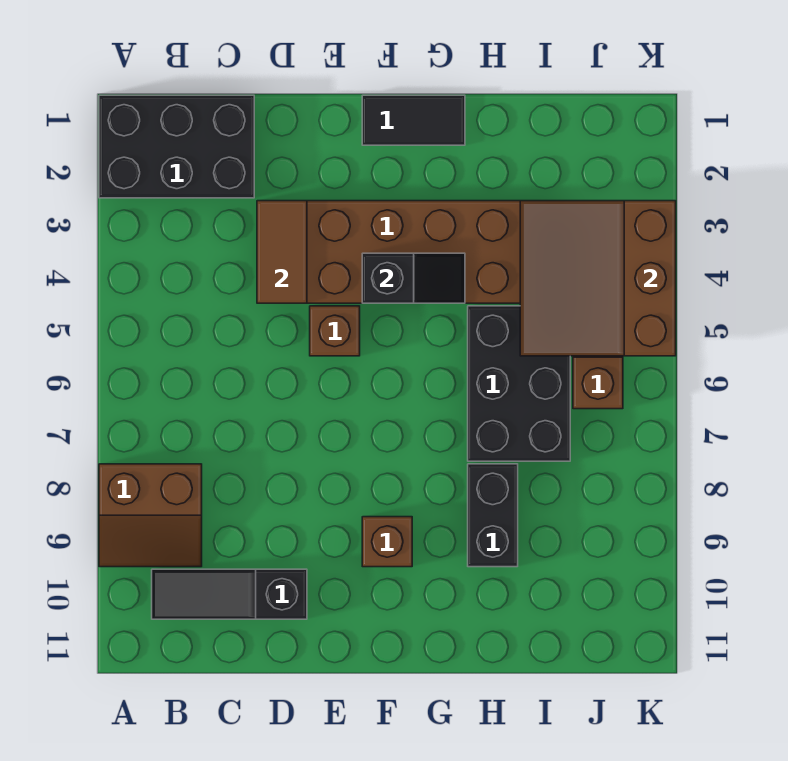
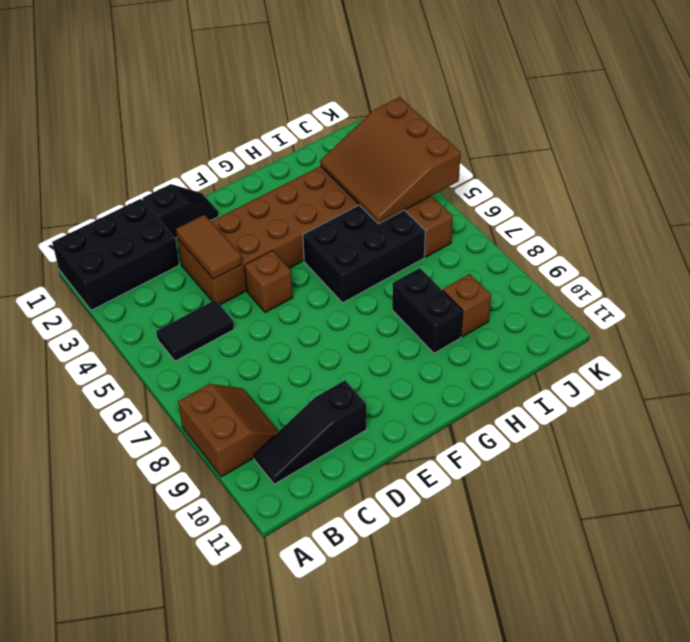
brown 2x2 slope [99,464,202,567] -> brown 2x2 slope turned to [178,384,279,477]
black 1x2 tile [362,95,465,145] -> black 1x2 tile moved to [156,300,234,361]
black 1x2 slope [362,253,465,303] -> black 1x2 slope moved to [142,184,219,238]
brown 1x1 brick [362,517,412,567] -> brown 1x1 brick moved to [443,274,491,337]
black 2x3 brick [468,306,570,461] -> black 2x3 brick turned to [303,205,425,303]

